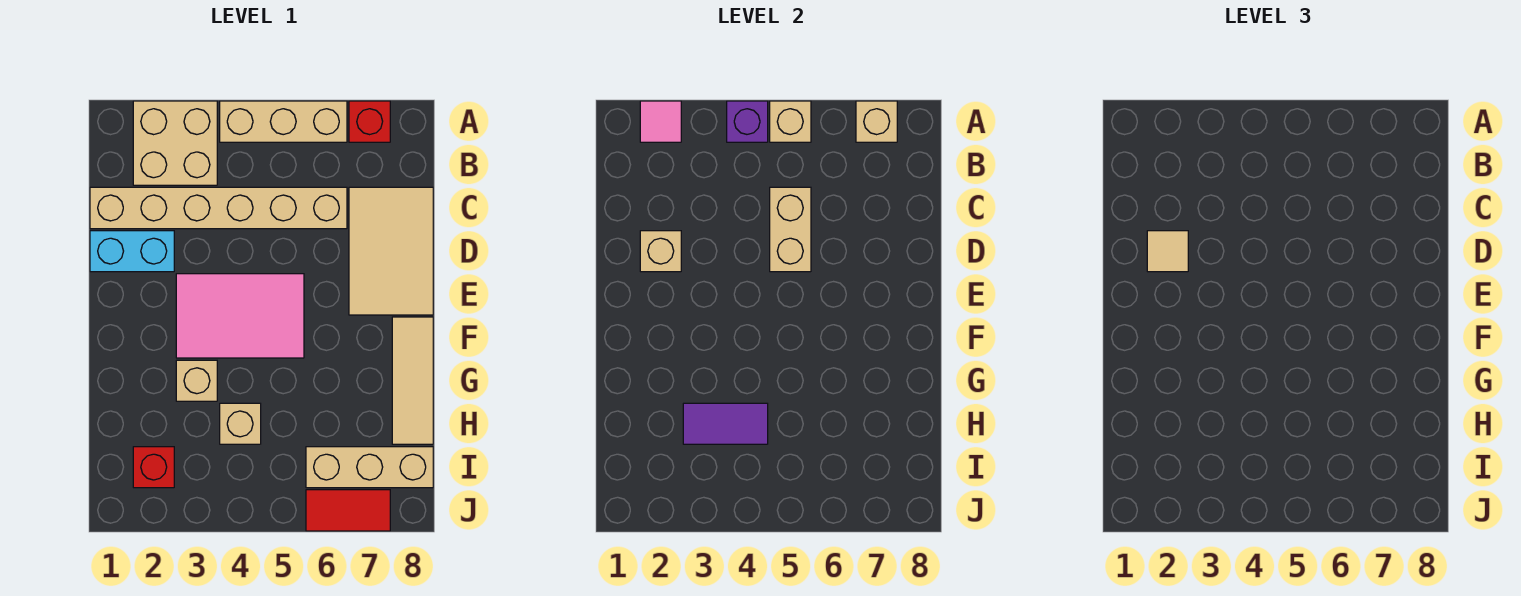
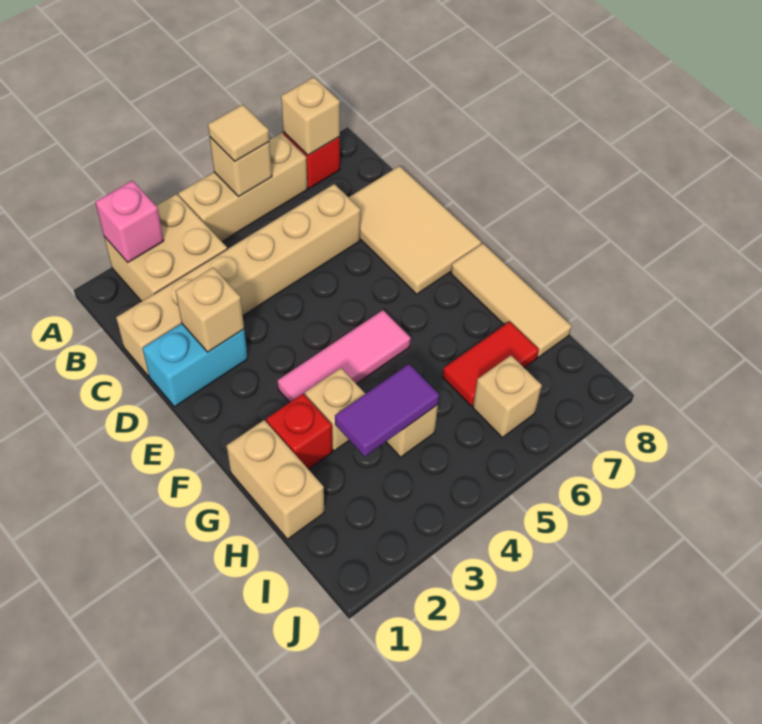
pink 1x1 tile [640,101,681,142] -> pink 1x1 brick [95,181,164,262]
purple 1x1 brick [727,101,768,142] -> none
tan 1x2 brick [770,187,811,272] -> tan 1x2 brick moved to [226,420,324,539]
tan 1x1 tile [1147,231,1188,272] -> tan 1x1 tile moved to [208,105,269,161]
pink 2x3 tile [176,274,304,358] -> pink 1x3 tile [278,310,411,402]
red 1x1 brick [133,447,174,488] -> red 1x1 brick moved to [266,394,332,469]
tan 1x3 brick [306,447,433,488] -> tan 1x1 brick [473,355,542,437]
red 1x2 tile [306,490,390,531] -> red 1x2 tile moved to [442,322,539,406]

